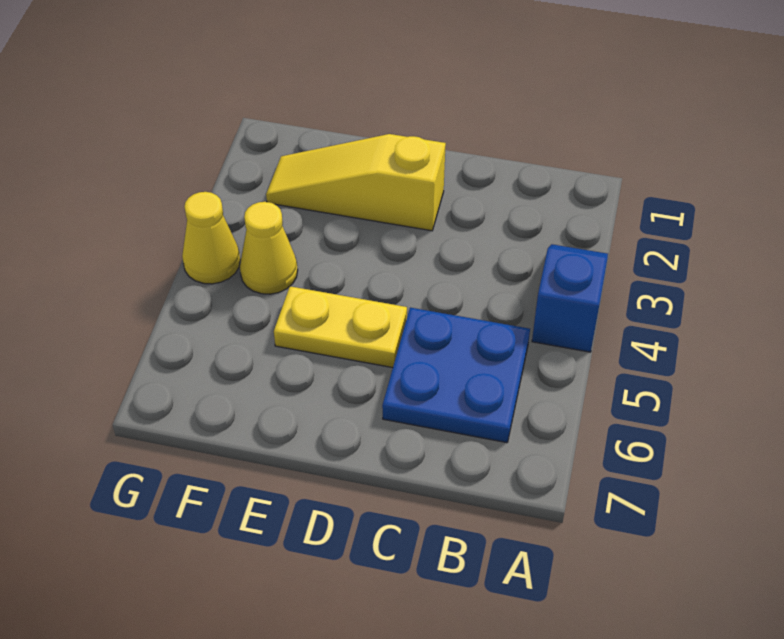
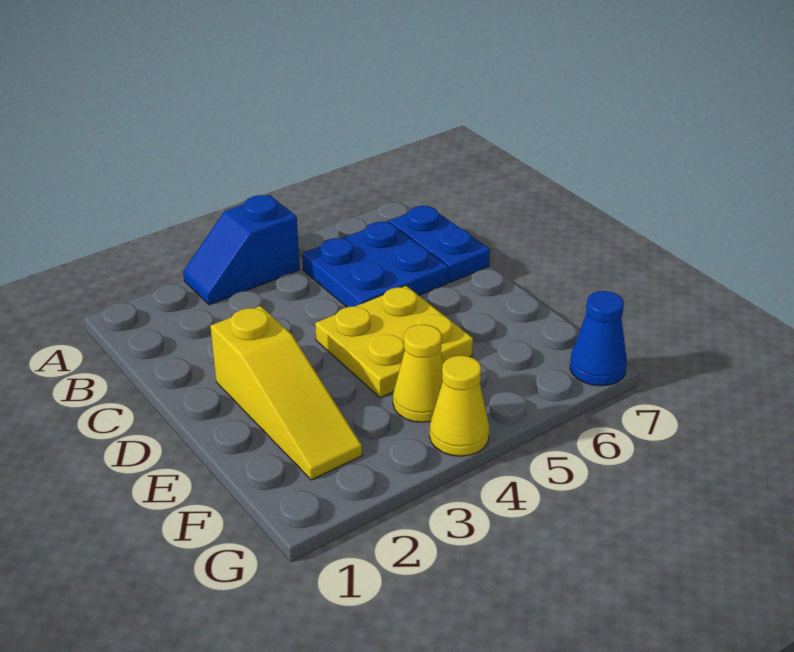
none -> blue 1x2 plate [389,206,490,282]
yellow 1x2 plate [274,286,407,368] -> yellow 2x2 plate [315,286,473,398]
none -> blue 1x1 cone [570,291,627,386]

